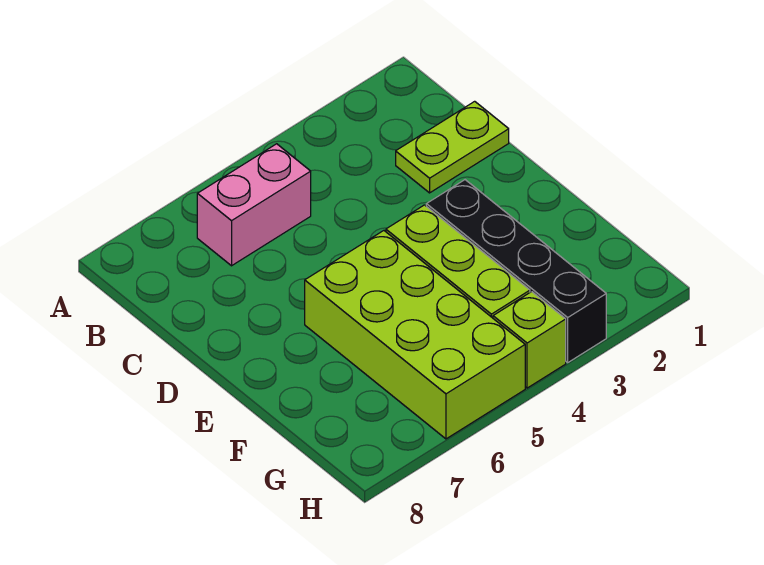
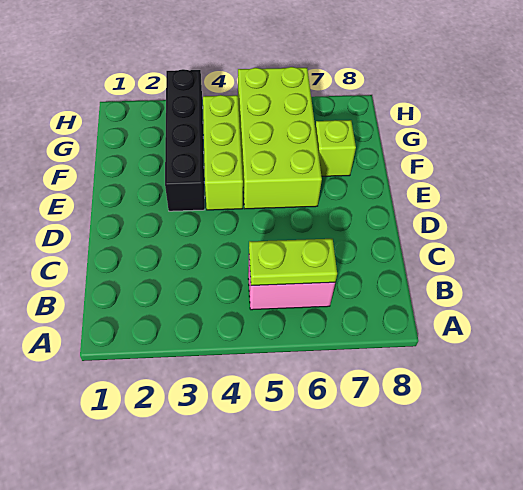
lime 1x2 plate [396,101,509,193] -> lime 1x2 plate moved to [249,239,337,286]
lime 1x1 brick [493,292,566,388] -> lime 1x1 brick moved to [315,120,356,176]

